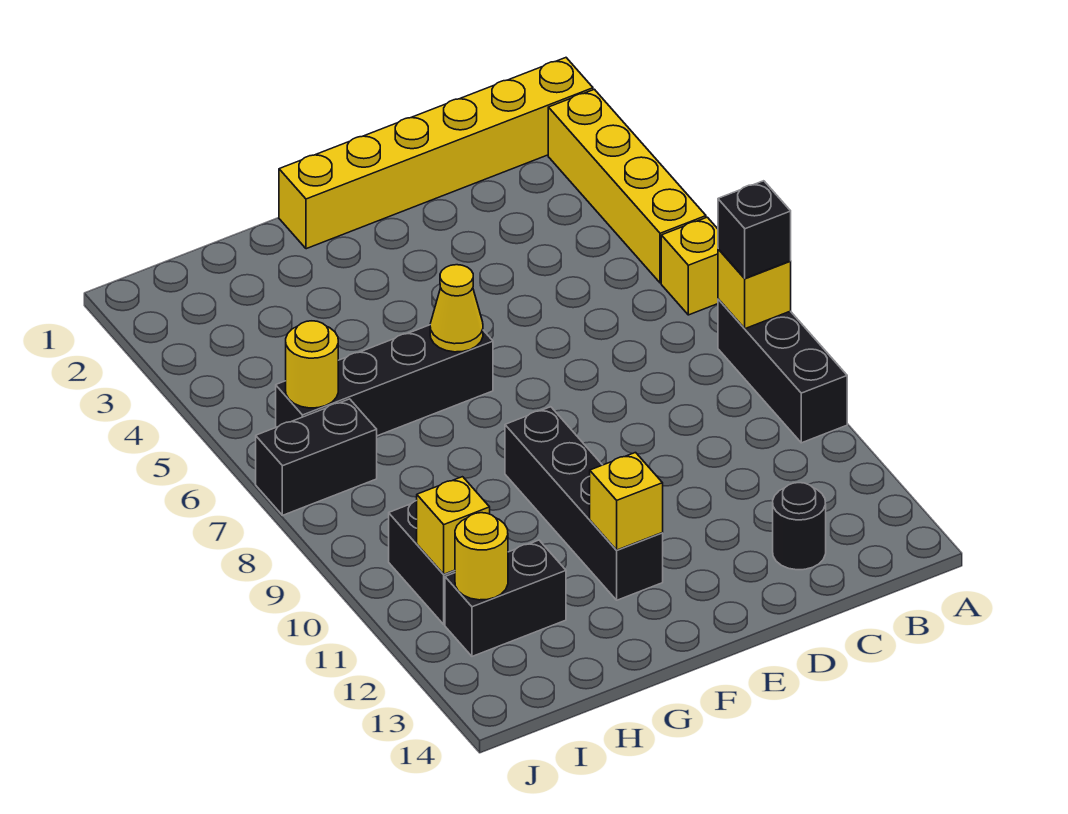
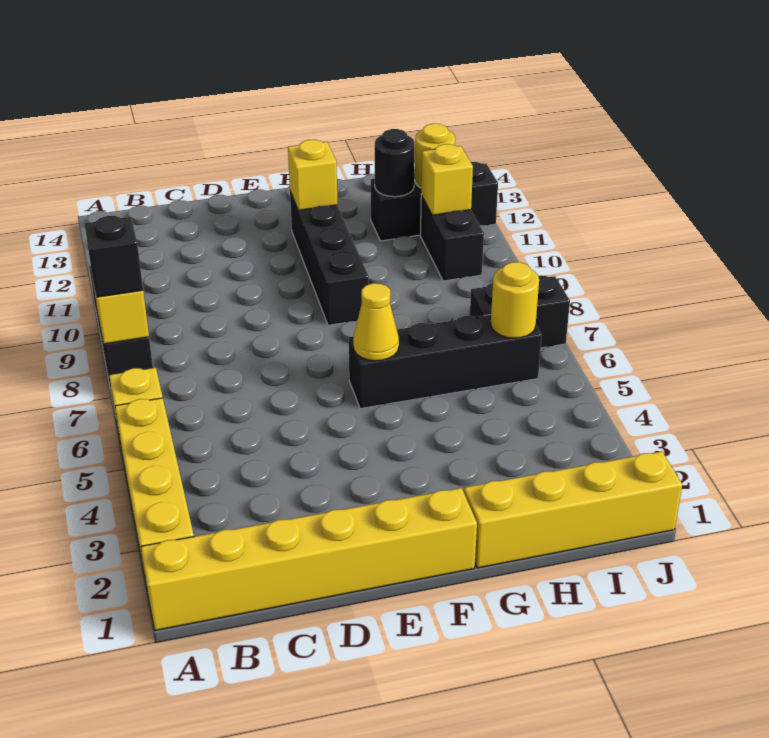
black 1x1 round brick [773,483,826,570] -> black 1x1 round brick moved to [375,129,415,197]
none -> yellow 1x4 brick [464,451,682,568]
black 1x2 brick [445,540,566,656] -> black 1x3 brick [371,162,498,241]

